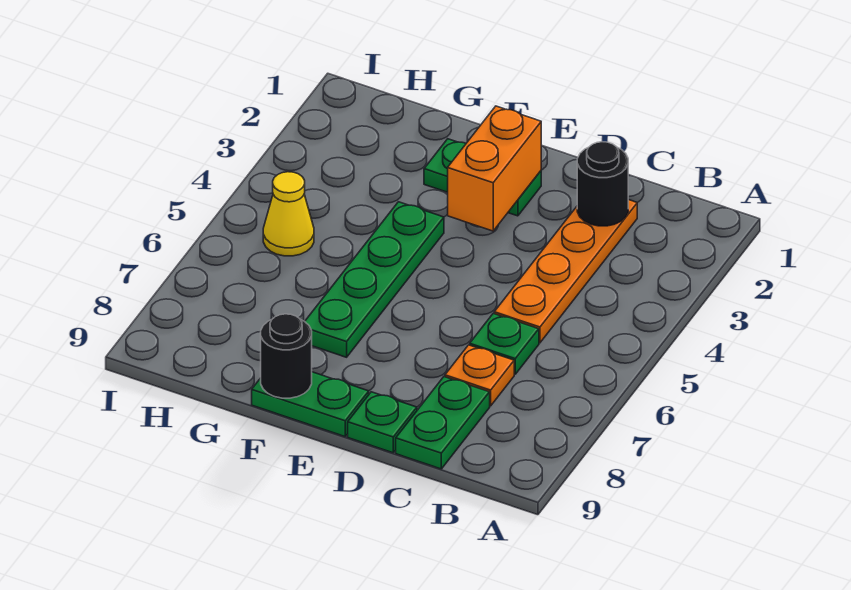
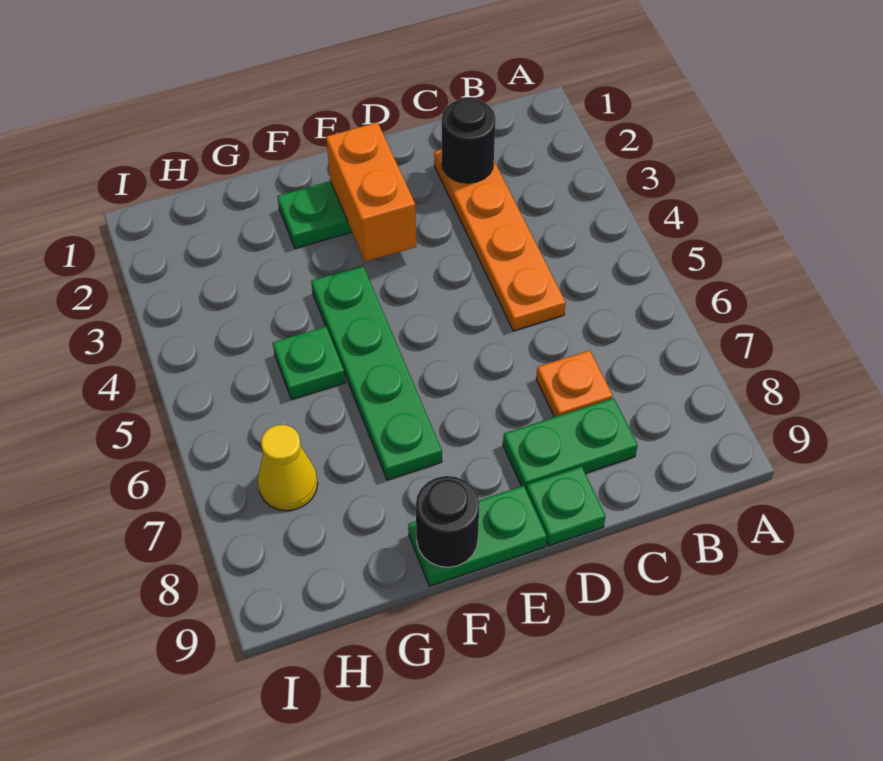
green 1x1 plate [470,313,539,374] -> green 1x1 plate moved to [273,326,345,399]
green 1x2 plate [396,377,490,469] -> green 1x2 plate turned to [503,398,638,489]
yellow 1x1 cone [263,172,314,256] -> yellow 1x1 cone moved to [258,425,318,511]

